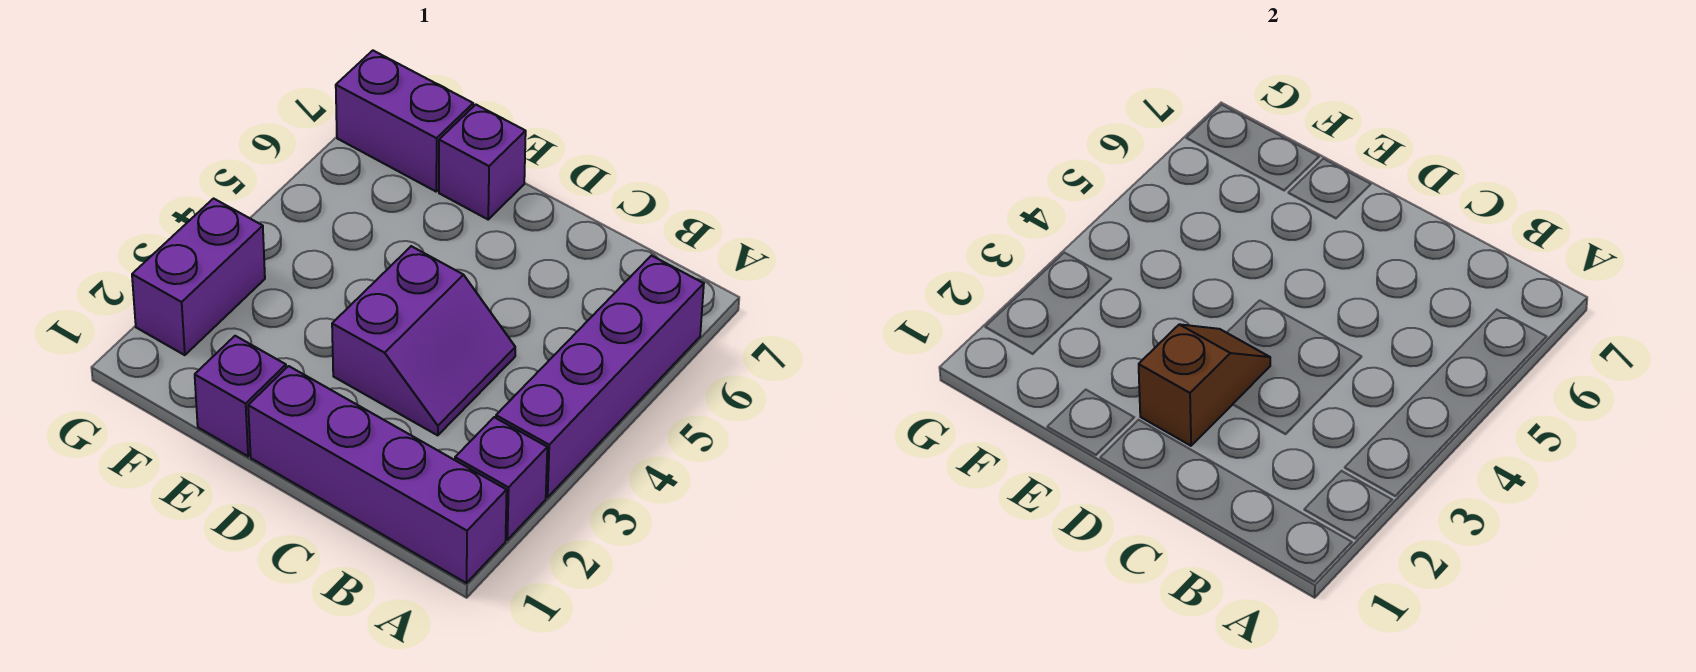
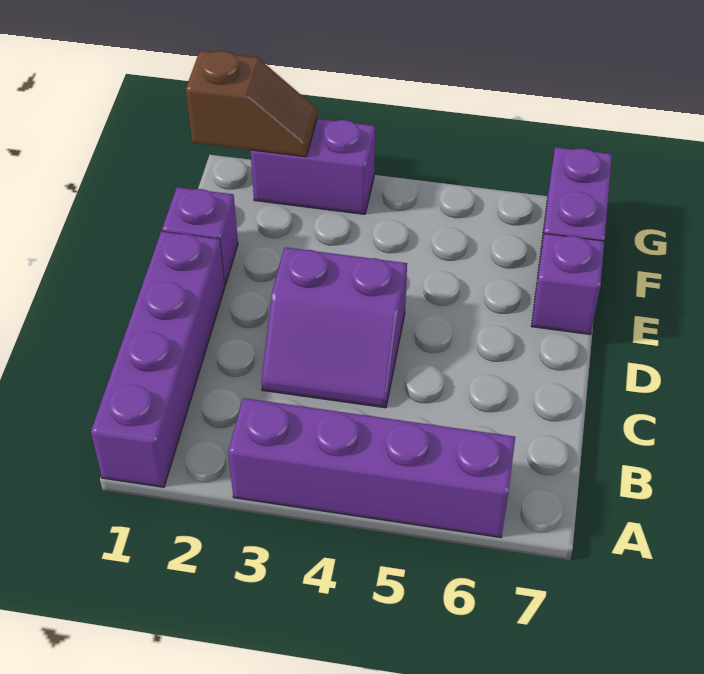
purple 1x1 brick [455,417,547,540] -> none
brown 1x2 slope [1139,324,1270,446] -> brown 1x2 slope moved to [186,51,317,157]

